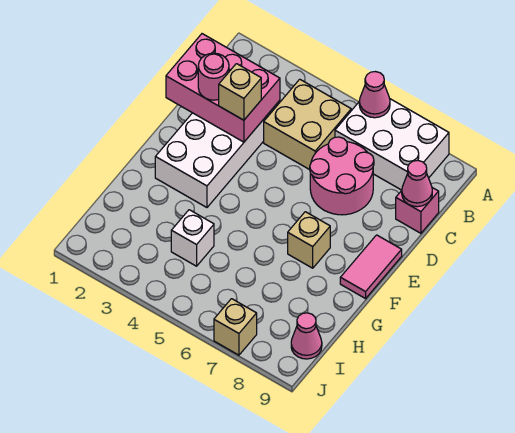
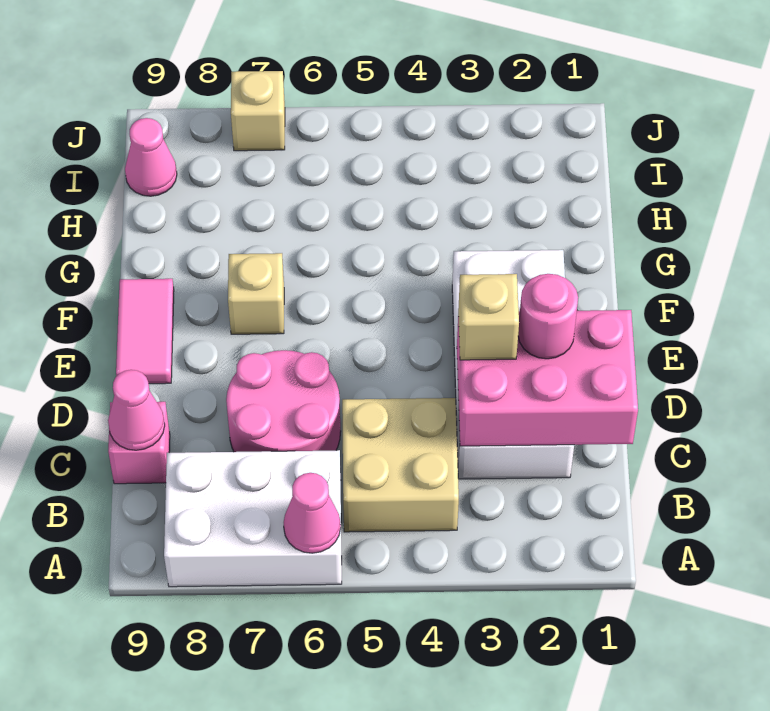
white 1x1 brick [171,210,214,266] -> none

